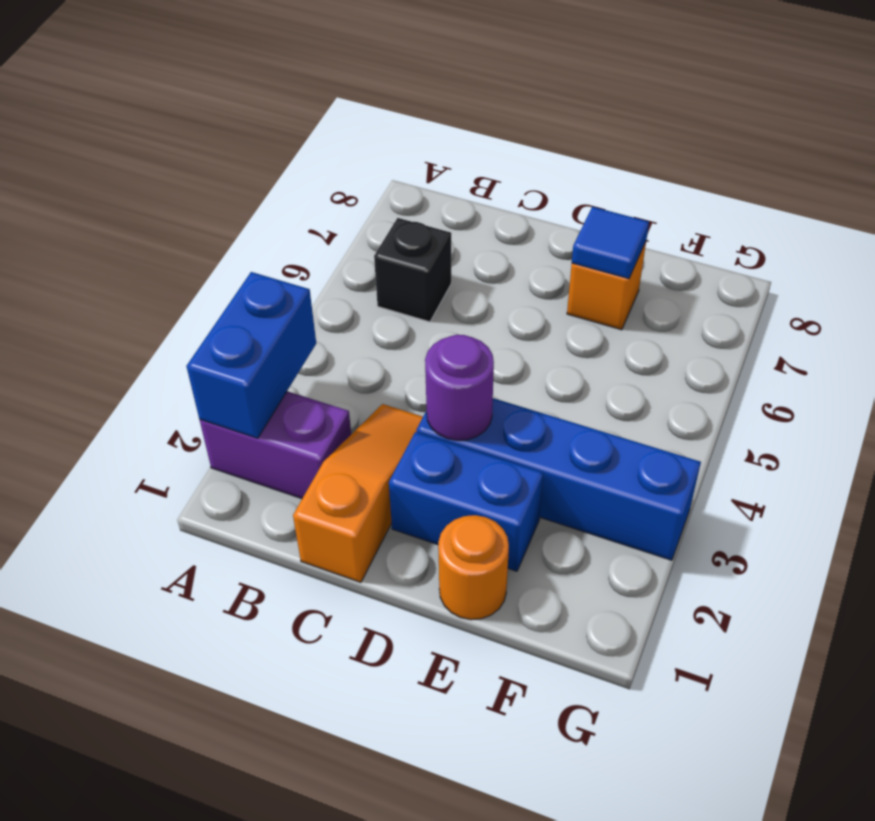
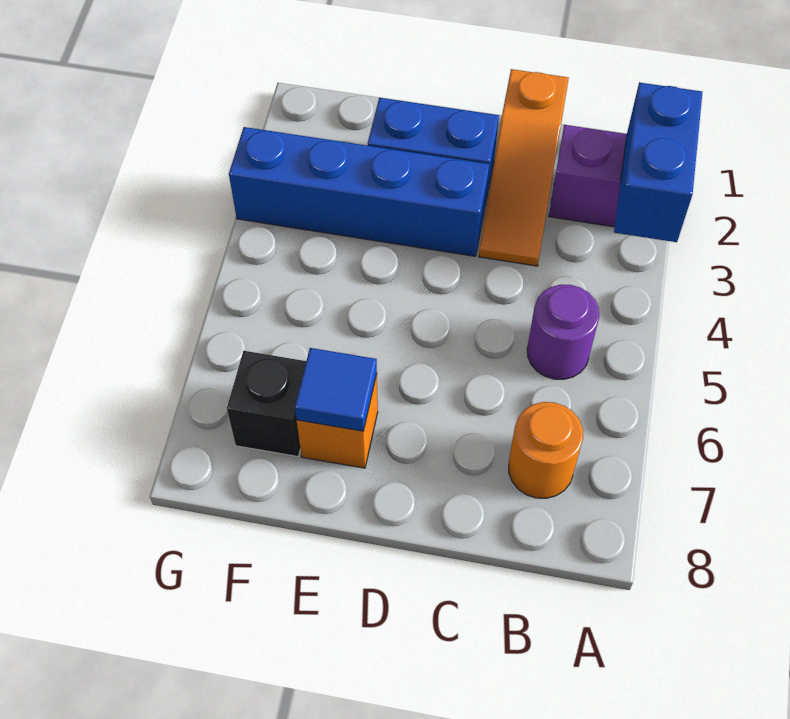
black 1x1 brick [374,218,451,322] -> black 1x1 brick moved to [227,351,306,457]
purple 1x1 round brick [425,335,494,440] -> purple 1x1 round brick moved to [527,285,599,379]
orange 1x1 round brick [438,515,509,620] -> orange 1x1 round brick moved to [509,402,583,498]

